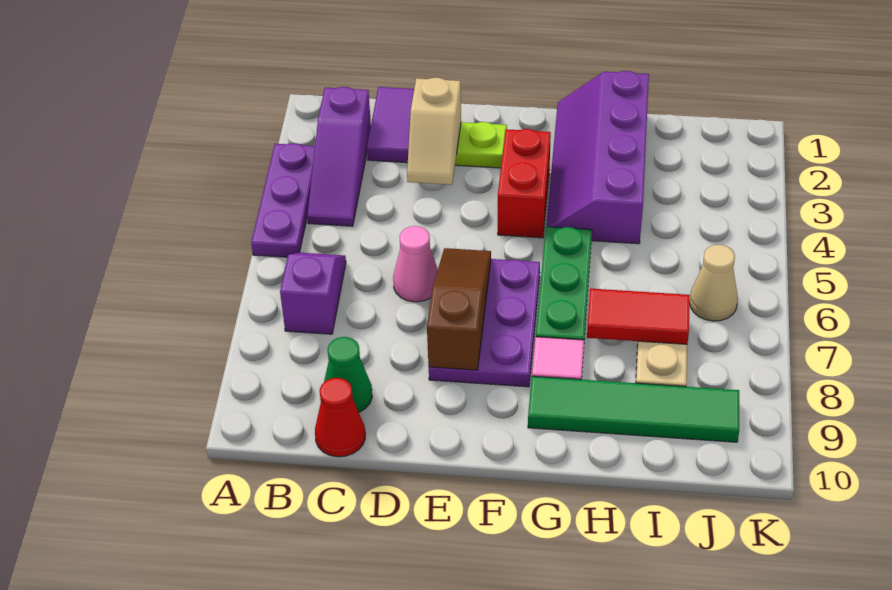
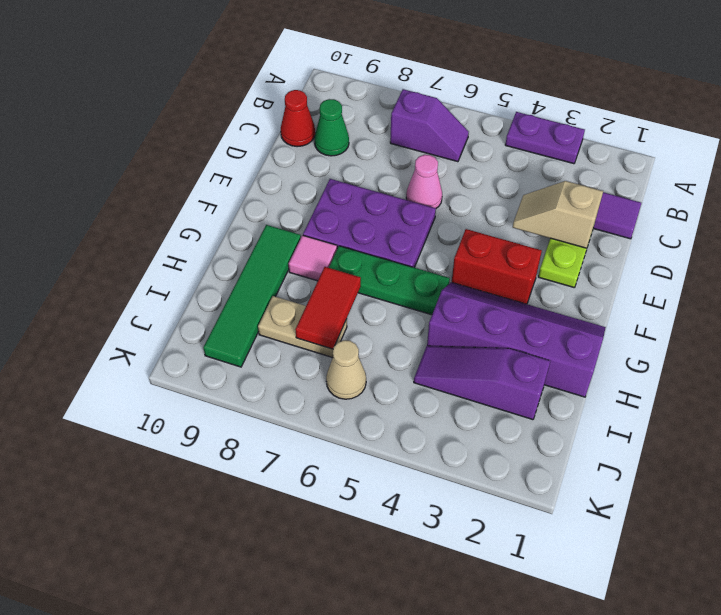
purple 1x3 plate [251,143,315,257] -> purple 1x2 plate [505,112,585,164]
purple 1x3 slope [307,87,371,226] -> purple 1x3 slope moved to [414,346,550,420]
brown 1x3 slope [427,248,491,370] -> none

